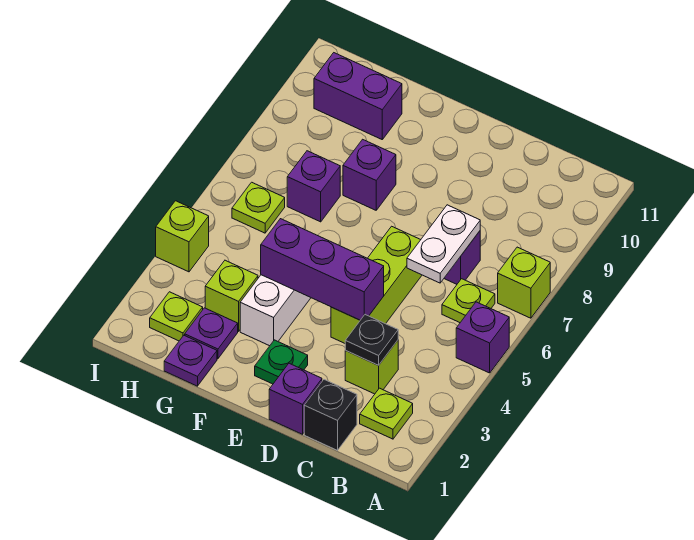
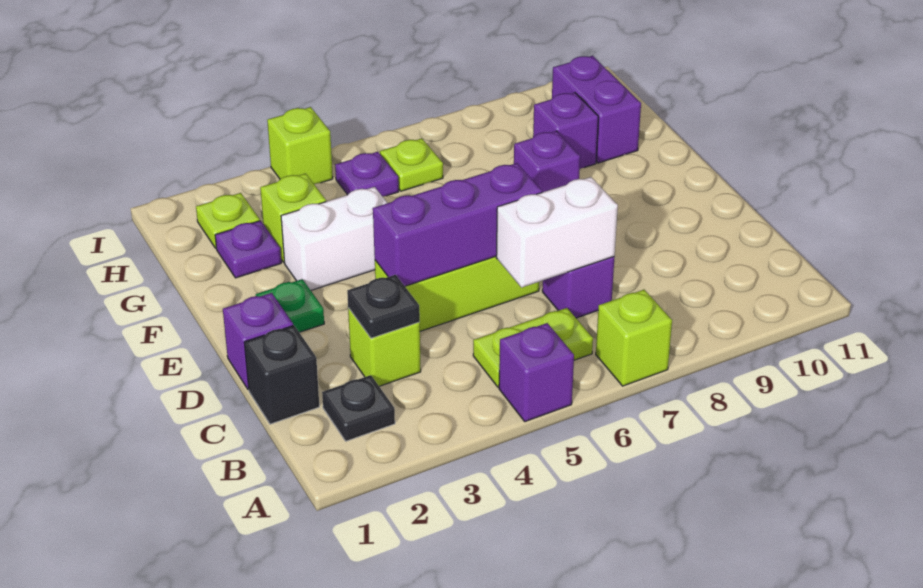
lime 1x1 plate [360,388,413,439] -> black 1x1 plate [322,375,395,441]
lime 1x1 plate [442,279,495,323] -> lime 1x2 plate [473,308,593,387]
white 1x2 plate [407,205,480,283] -> white 1x2 brick [496,177,618,288]
purple 1x3 brick [261,219,384,320] -> purple 1x3 brick turned to [373,163,542,286]
purple 1x1 plate [164,335,217,386] -> purple 1x1 plate moved to [335,152,399,197]
purple 1x1 brick [287,151,340,222] -> purple 1x1 brick moved to [533,92,598,169]

